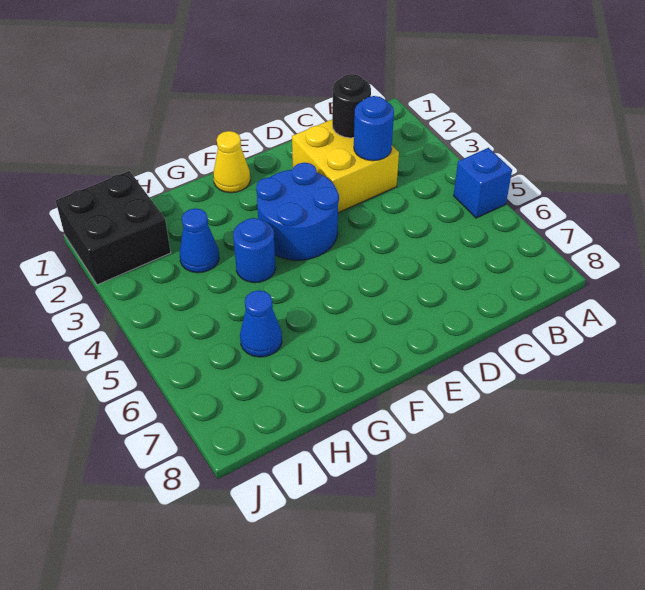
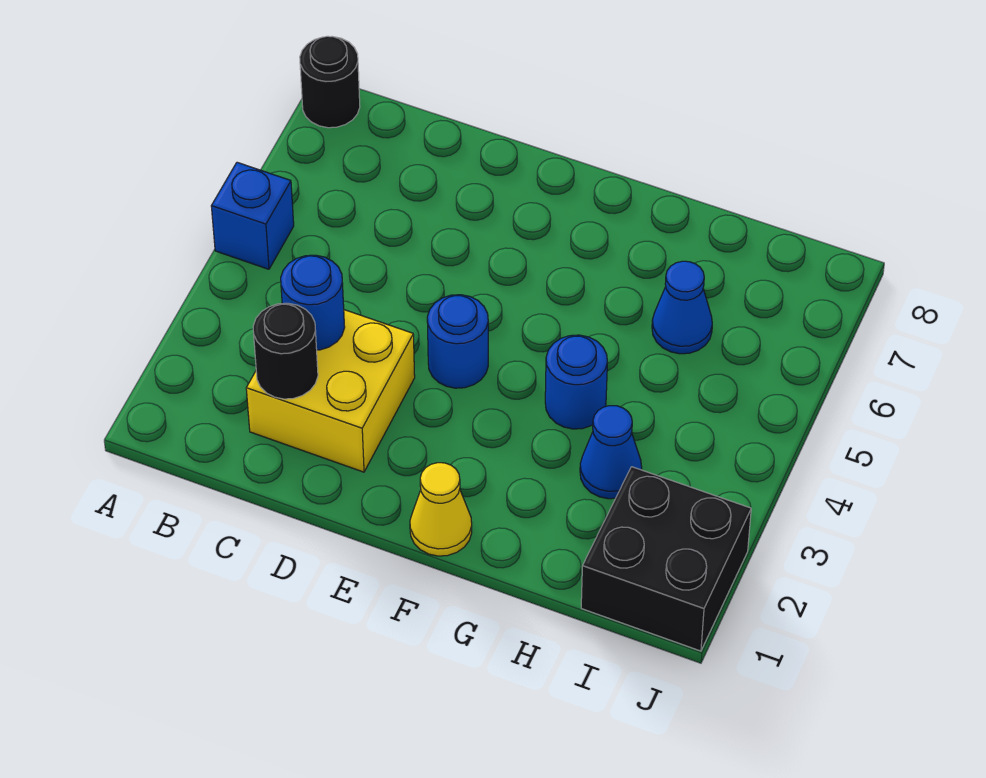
none -> black 1x1 round brick [300,36,360,128]
blue 2x2 round brick [256,163,339,260] -> blue 1x1 round brick [427,295,488,388]

